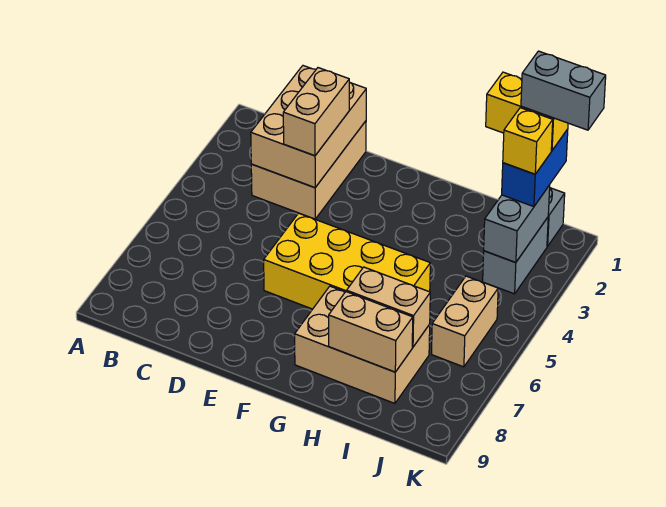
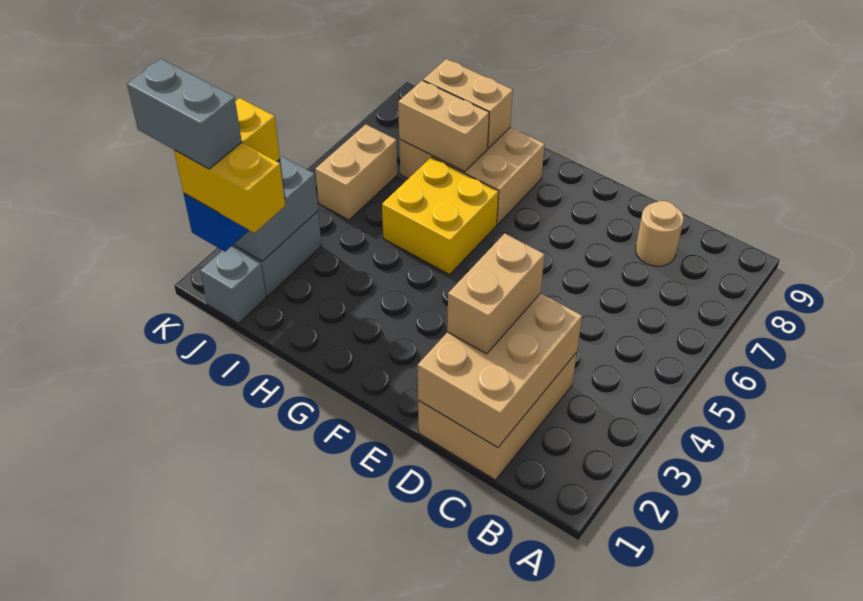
none -> tan 1x1 round brick [636,201,684,266]
yellow 2x4 brick [264,213,430,309] -> yellow 2x2 brick [382,157,499,275]

